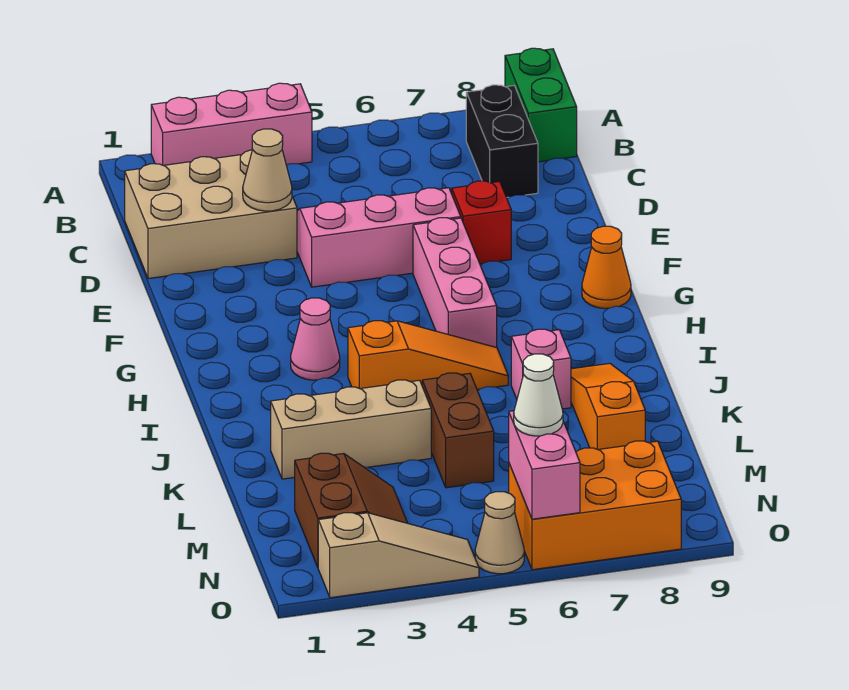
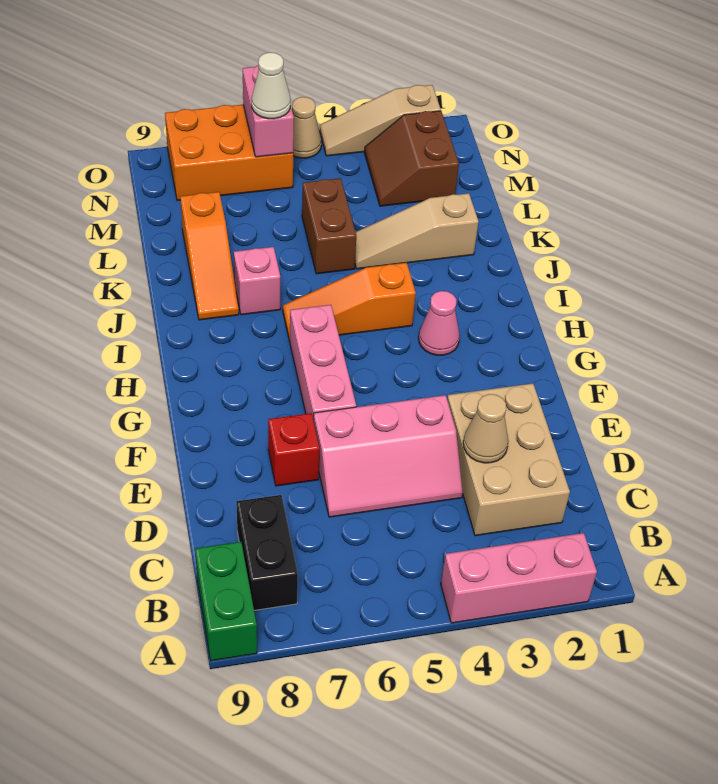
tan 2x3 brick [125,150,297,279] -> tan 2x3 brick turned to [447,383,570,536]
orange 1x1 cone [582,226,631,309] -> none
tan 1x3 brick [271,380,431,479] -> tan 1x3 slope [355,193,479,269]

